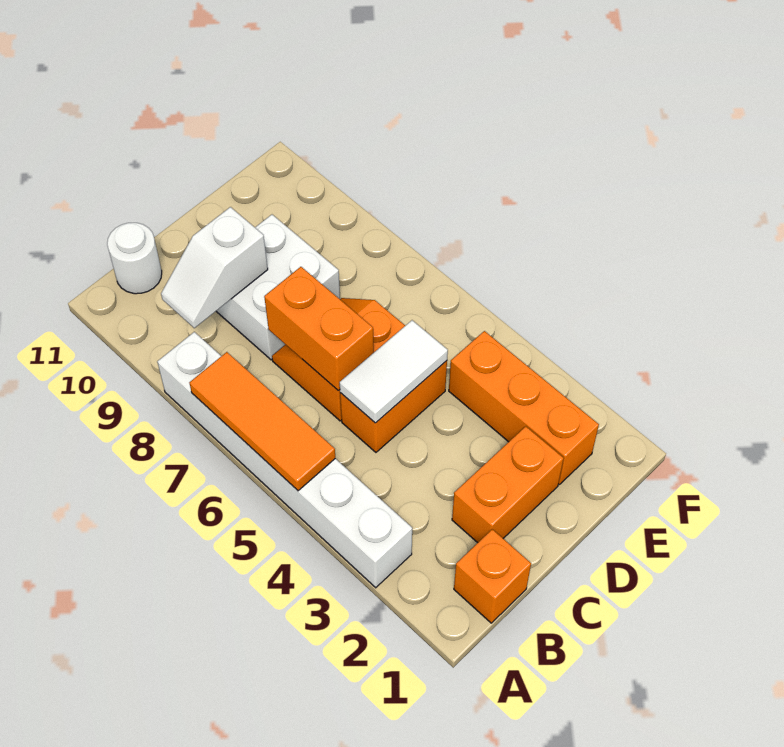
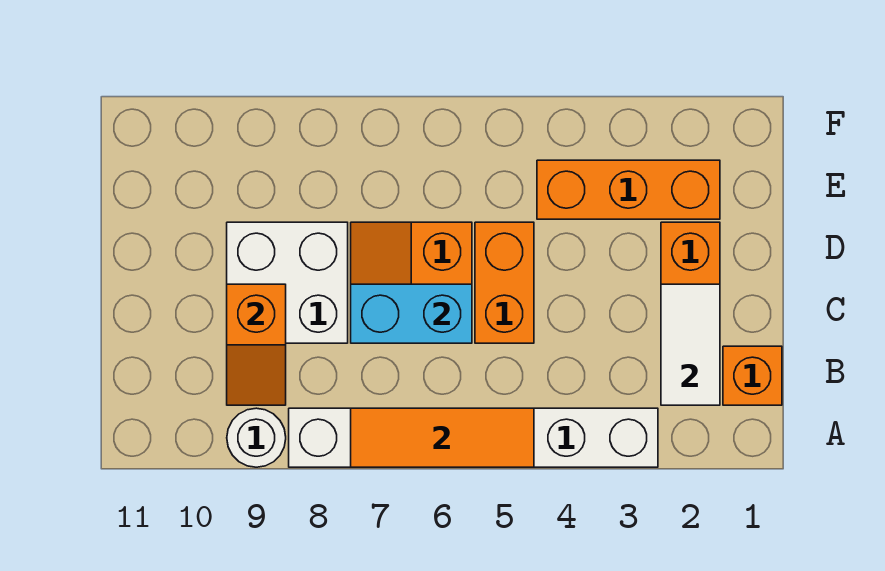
white 1x2 slope [161,207,268,328] -> orange 1x2 slope [227,284,286,405]
white 1x1 round brick [107,223,162,294] -> white 1x1 round brick moved to [227,408,286,467]
white 1x2 tile [340,320,448,423] -> white 1x2 tile moved to [661,284,720,405]
orange 1x2 brick [264,267,374,391] -> cyan 1x2 brick [351,284,472,343]

